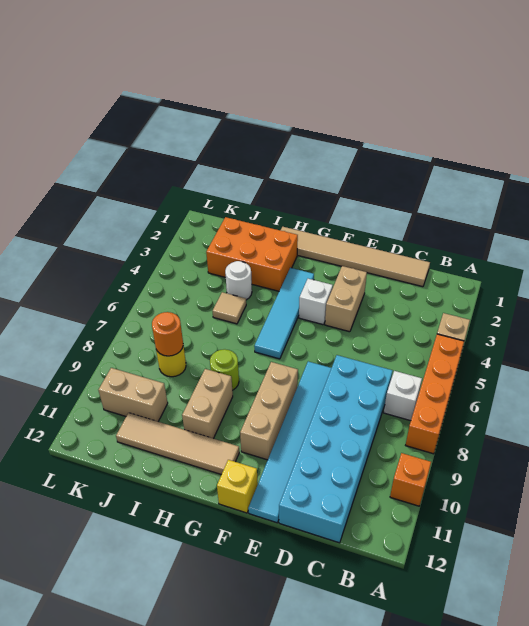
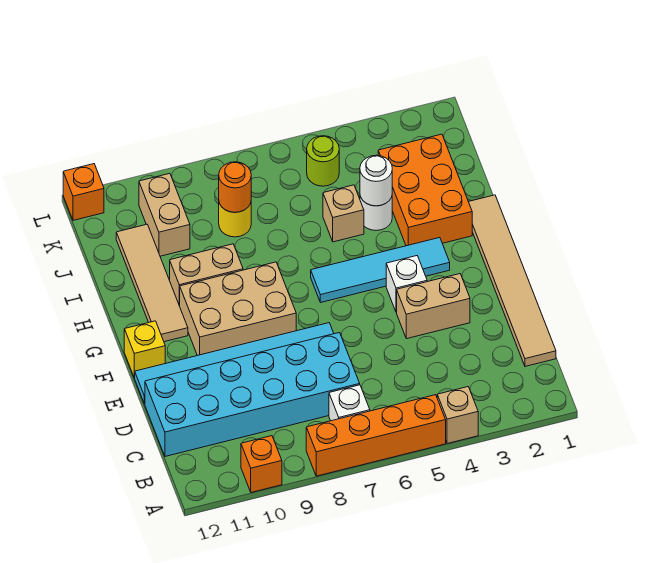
tan 1x3 brick [240,362,298,460] -> tan 2x3 brick [180,262,296,355]
lime 1x1 round brick [210,349,239,390] -> lime 1x1 round brick moved to [307,136,339,186]
none -> white 1x1 round brick [360,155,392,206]
tan 1x1 tile [213,292,246,324] -> tan 1x1 brick [323,185,364,242]
none -> orange 1x1 brick [63,164,104,220]

